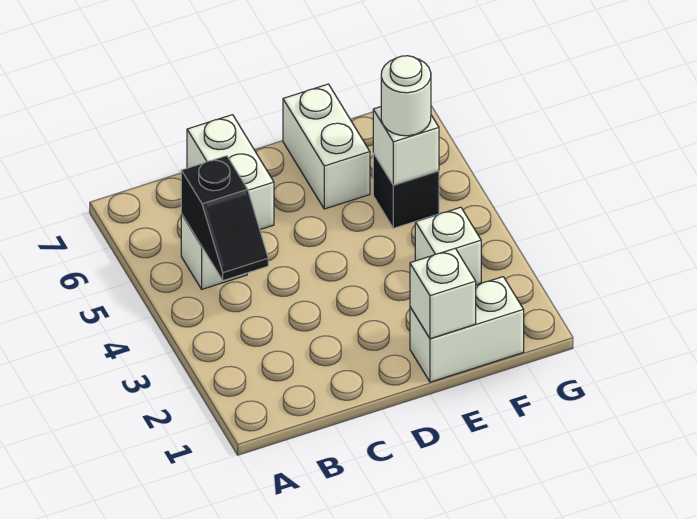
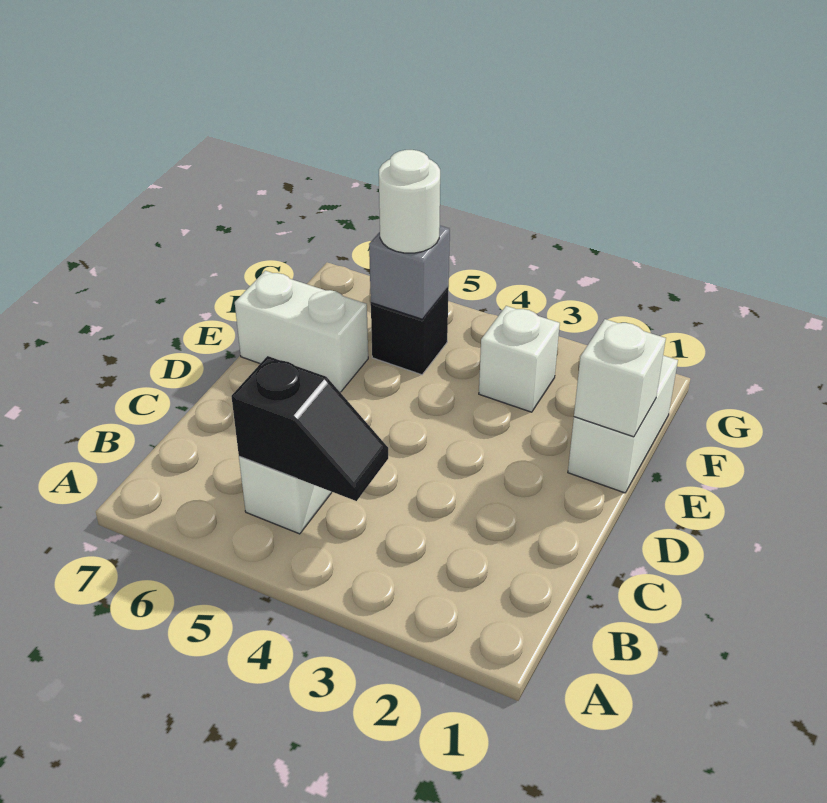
white 1x2 brick [187,115,274,229] -> none
white 1x1 brick [373,107,439,185] -> grey 1x1 brick [369,226,450,319]

